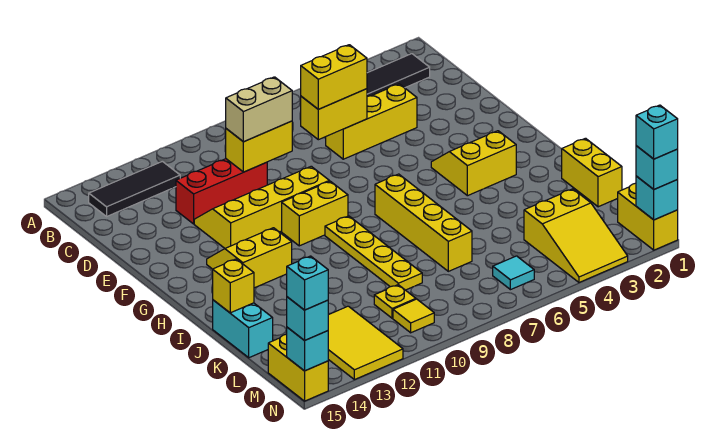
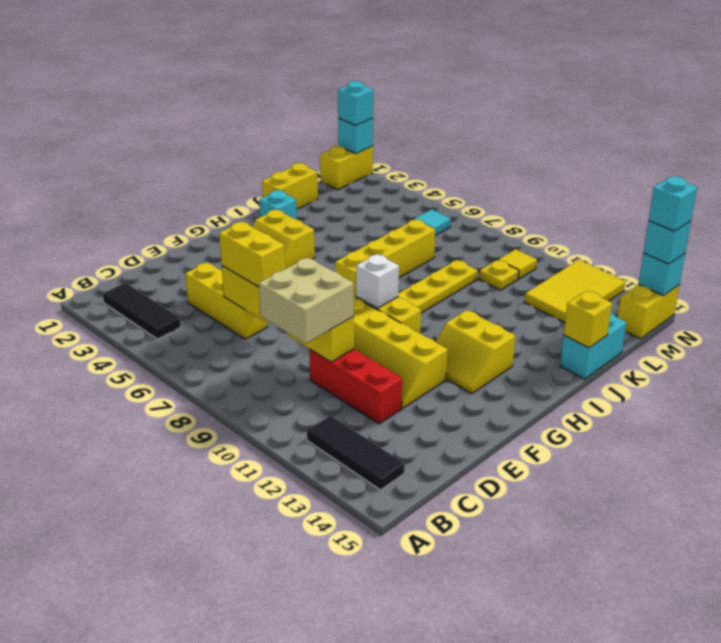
tan 1x2 brick [226,77,292,142] -> tan 2x2 brick [259,258,354,343]
none -> white 1x1 brick [356,254,399,308]
yellow 2x3 slope [524,189,628,282] -> none
cyan 1x1 brick [636,105,678,159] -> cyan 1x1 brick moved to [259,190,297,220]

